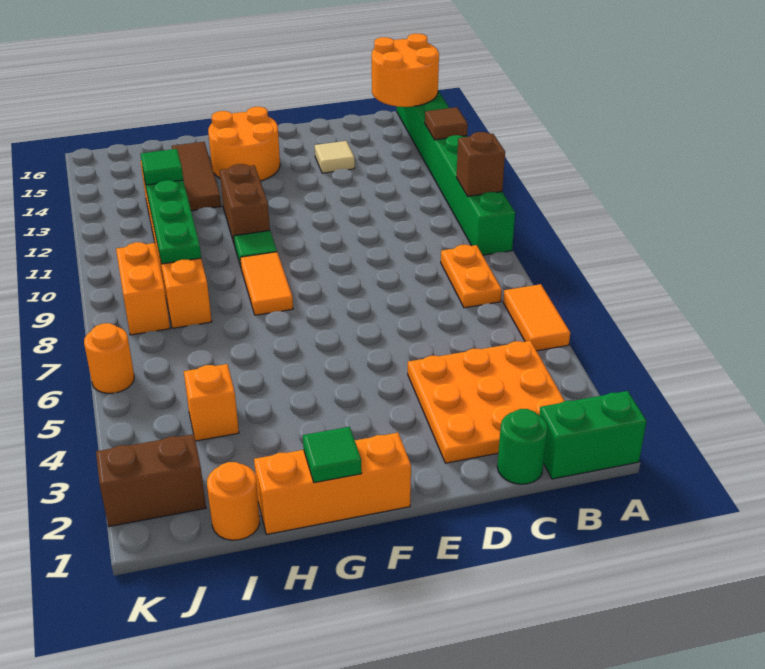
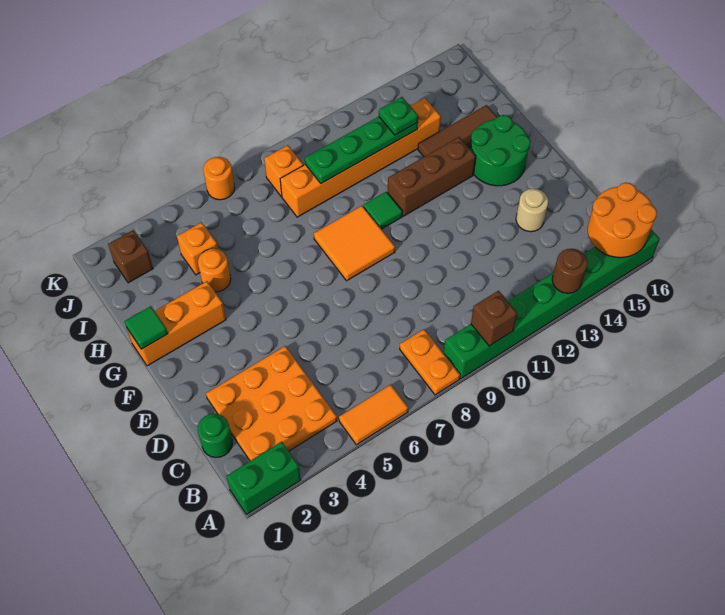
green 1x2 brick [539,391,647,479] -> green 1x2 brick turned to [226,442,301,514]
brown 1x1 tile [425,107,468,140] -> brown 1x1 round brick [552,249,588,293]
orange 1x2 plate [441,245,502,308] -> orange 1x2 plate turned to [400,329,460,395]
tan 1x1 tile [315,141,355,173] -> tan 1x1 round brick [516,189,548,232]
orange 1x3 brick [254,433,411,534] -> orange 1x3 brick turned to [127,281,226,366]
orange 2x2 round brick [208,107,280,181] -> green 2x2 round brick [471,115,531,186]
orange 1x2 tile [240,252,293,315] -> orange 2x2 tile [314,206,395,281]
brown 1x2 brick [220,164,270,246] -> brown 1x3 brick [388,137,476,216]
orange 1x1 round brick [207,462,260,540] -> orange 1x1 round brick moved to [198,249,231,292]
green 1x1 tile [141,149,183,185] -> green 1x1 plate [379,97,418,135]
brown 1x2 brick [96,434,206,527] -> brown 1x1 brick [108,230,153,283]
orange 1x2 brick [116,242,170,335] -> orange 1x1 brick [264,145,303,197]

